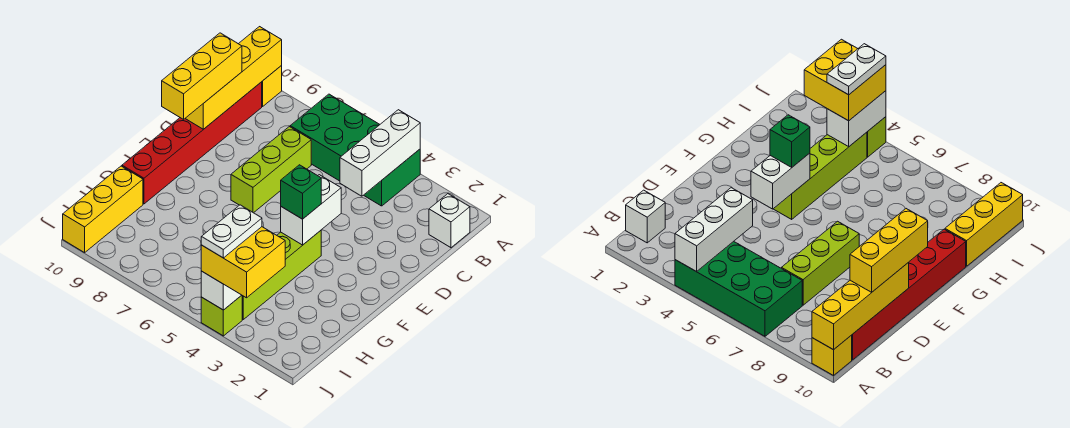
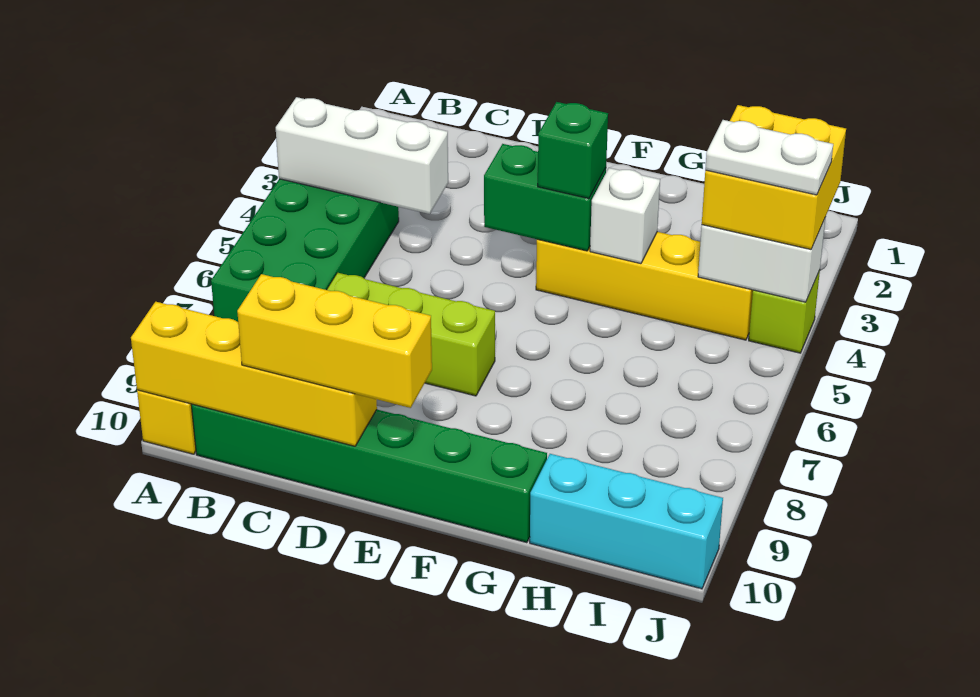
white 1x1 brick [429,194,470,248] -> white 1x1 brick moved to [590,168,660,264]
red 1x6 brick [122,82,262,204] -> green 1x6 brick [191,404,547,543]
white 1x2 brick [281,175,341,245] -> green 1x2 brick [484,144,606,251]
lime 1x4 brick [242,231,321,319] -> yellow 1x4 brick [536,232,753,340]
yellow 1x3 brick [63,166,143,253] -> cyan 1x3 brick [530,454,723,589]

